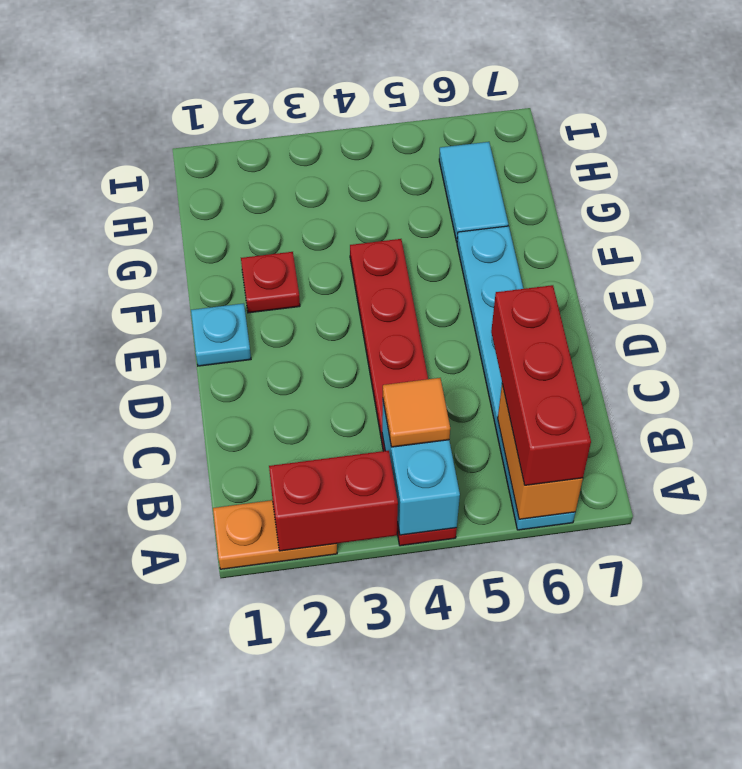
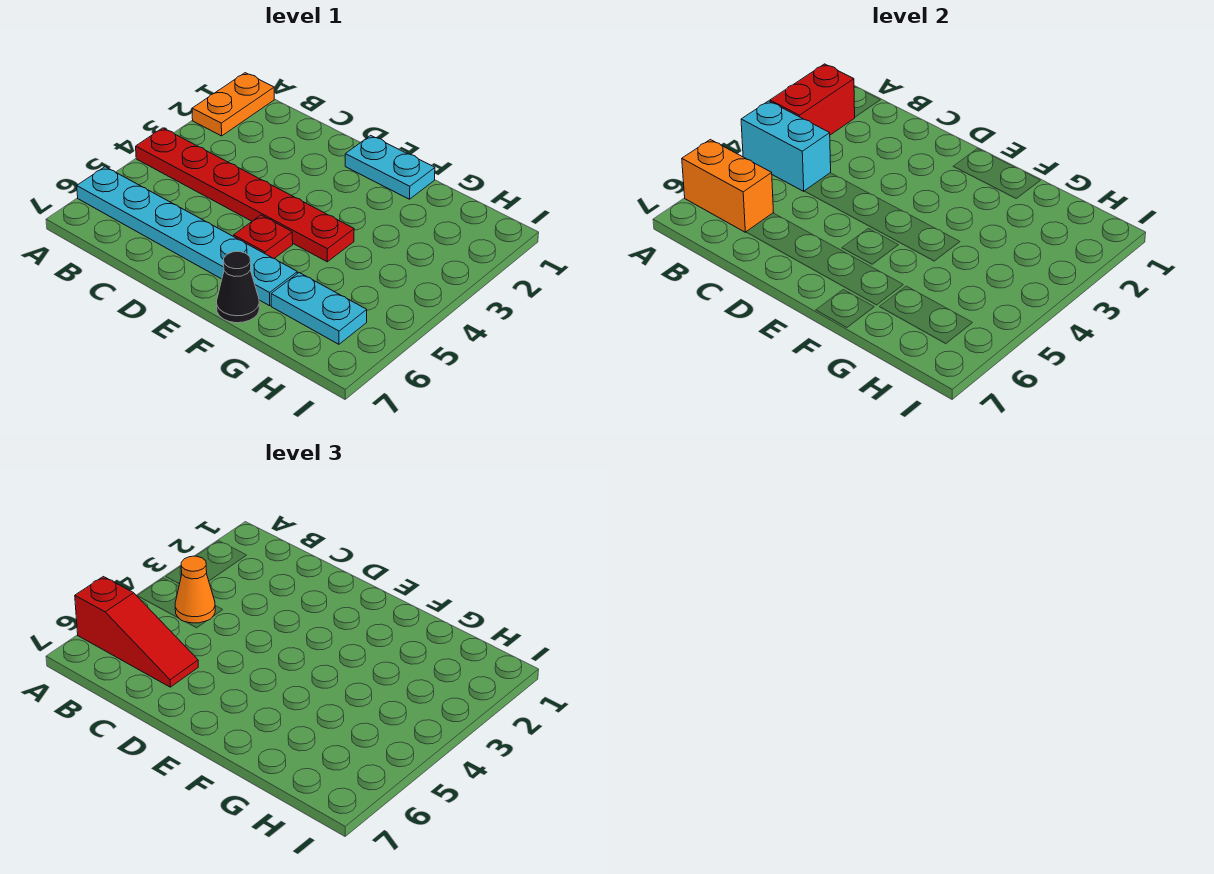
red 1x3 brick [491,285,591,485] -> red 1x3 slope [75,577,198,687]
orange 1x1 tile [383,378,450,447] -> orange 1x1 cone [175,556,215,623]
cyan 1x1 plate [191,303,251,366] -> cyan 1x2 plate [345,135,435,199]
red 1x1 plate [241,252,300,313] -> red 1x1 plate moved to [234,215,293,258]
none -> black 1x1 cone [217,252,259,323]
cyan 1x2 tile [439,142,508,242] -> cyan 1x2 plate [271,273,367,344]

